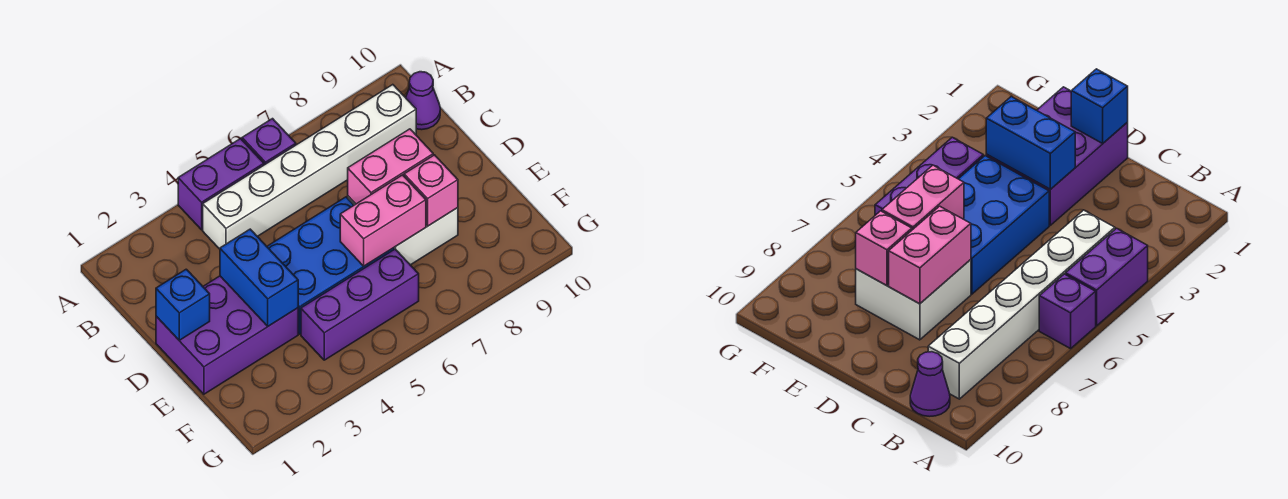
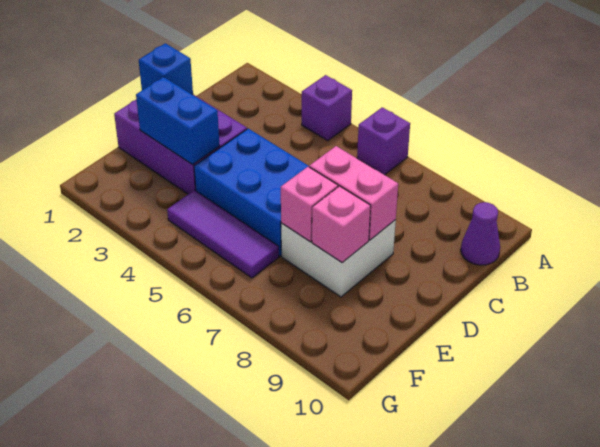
purple 1x2 brick [178,139,264,230] -> purple 1x1 brick [302,75,352,141]
white 1x6 brick [203,85,416,249] -> none
blue 1x2 brick [220,229,298,326] -> blue 1x2 brick turned to [136,77,219,165]
pink 1x2 brick [340,175,426,266] -> pink 1x1 brick [281,167,338,242]
purple 1x3 brick [301,249,419,360] -> purple 1x3 tile [167,190,279,278]

